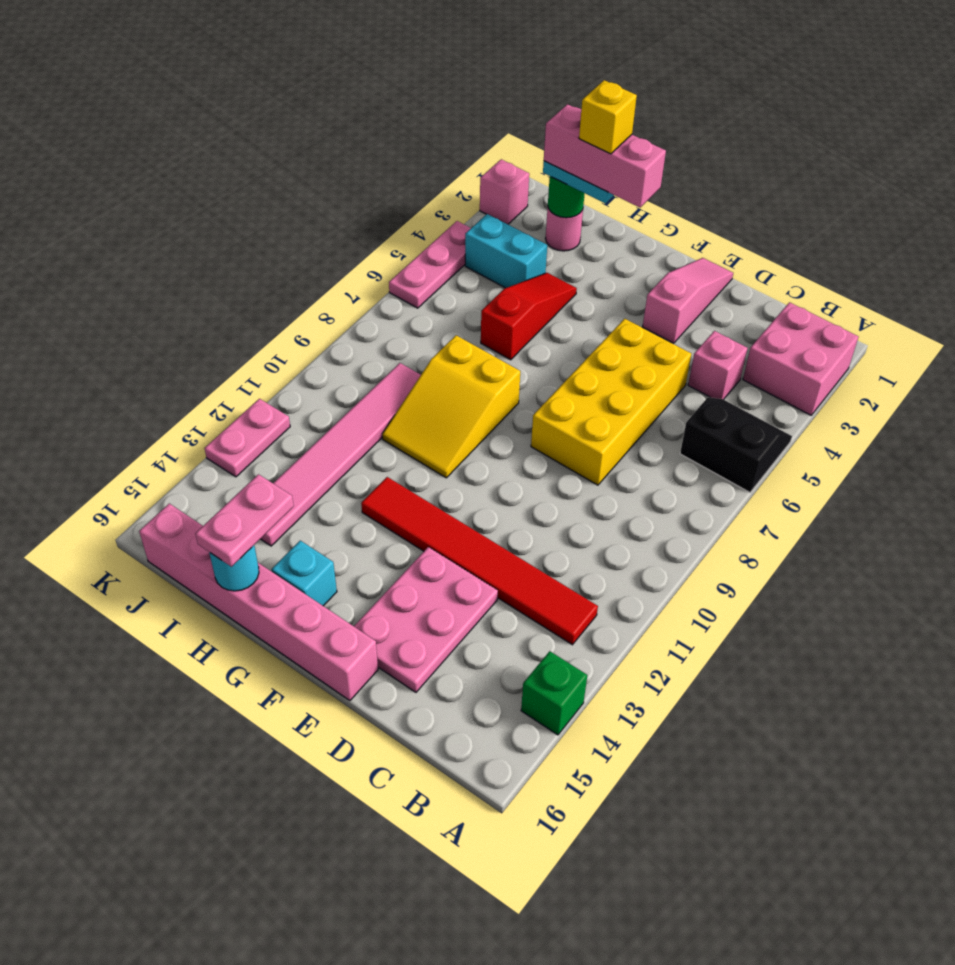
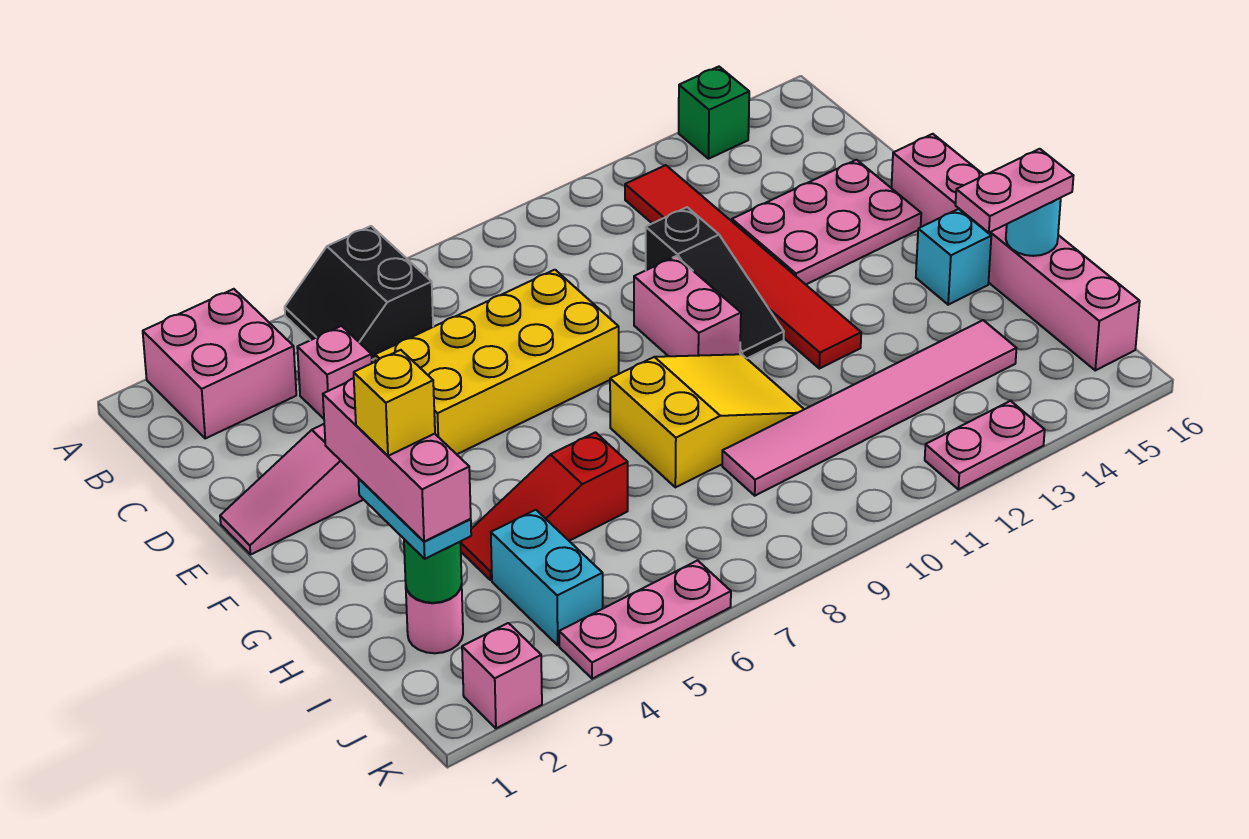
none -> black 1x3 slope [646,207,784,359]
none -> pink 1x2 brick [634,256,741,356]

